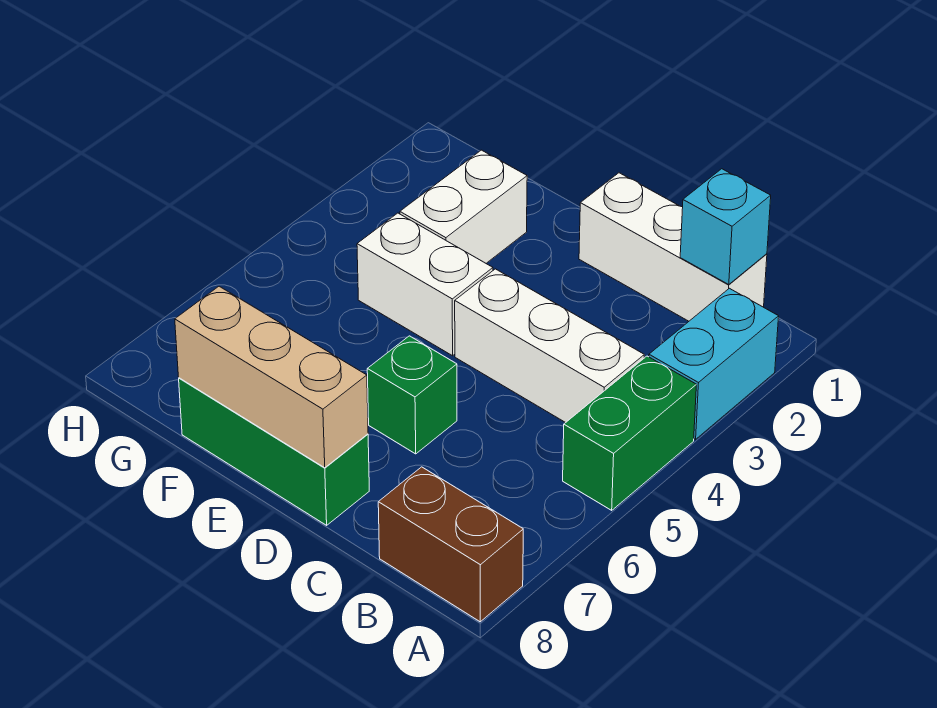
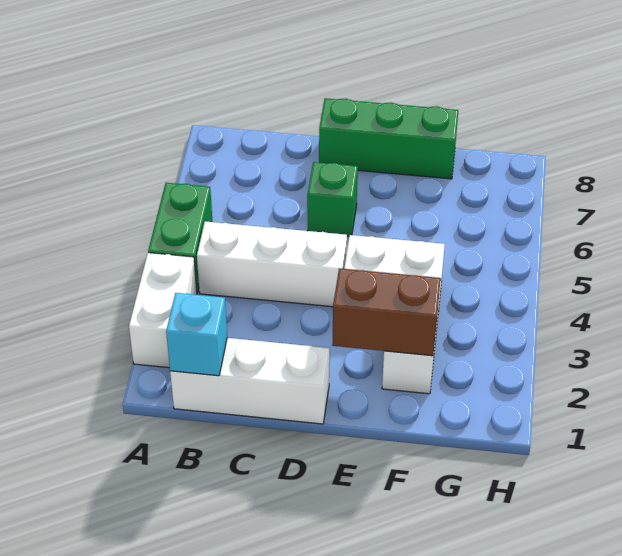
cyan 1x2 brick [649,288,779,439] -> white 1x2 brick [129,253,197,368]
brown 1x2 brick [378,467,523,622] -> brown 1x2 brick moved to [332,268,441,356]
tan 1x3 brick [175,286,368,468] -> none

